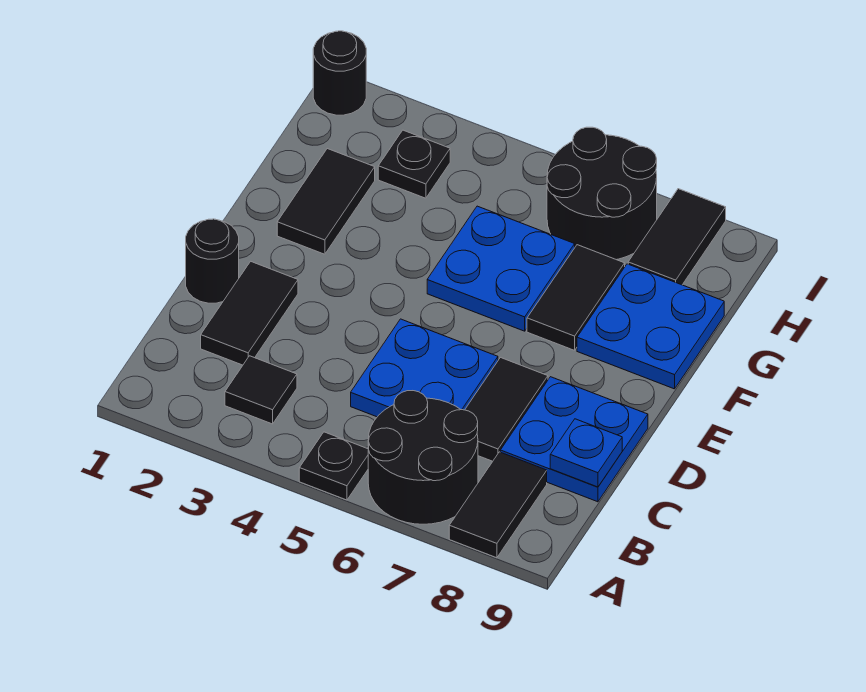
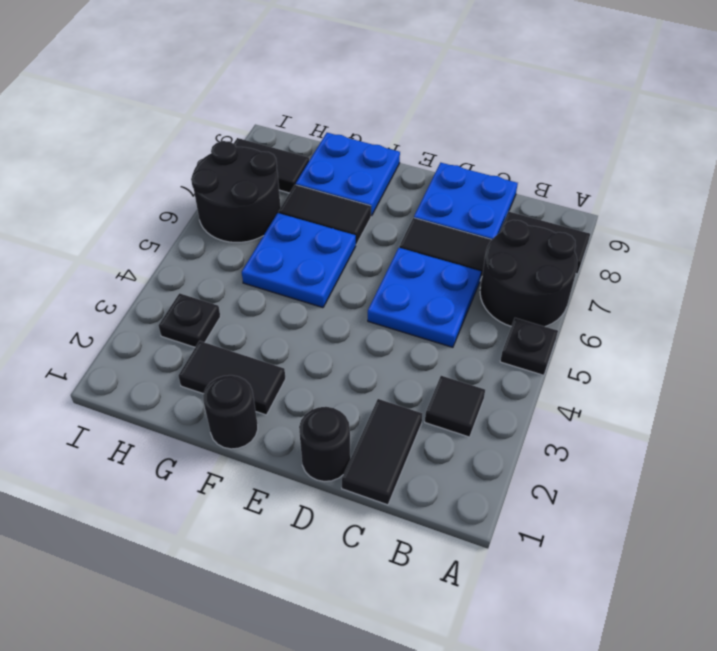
black 1x2 tile [201,261,298,365] -> black 1x2 tile turned to [342,399,423,505]
blue 1x1 plate [550,419,622,487] -> none
black 1x1 round brick [313,31,366,115] -> black 1x1 round brick moved to [203,375,258,449]

